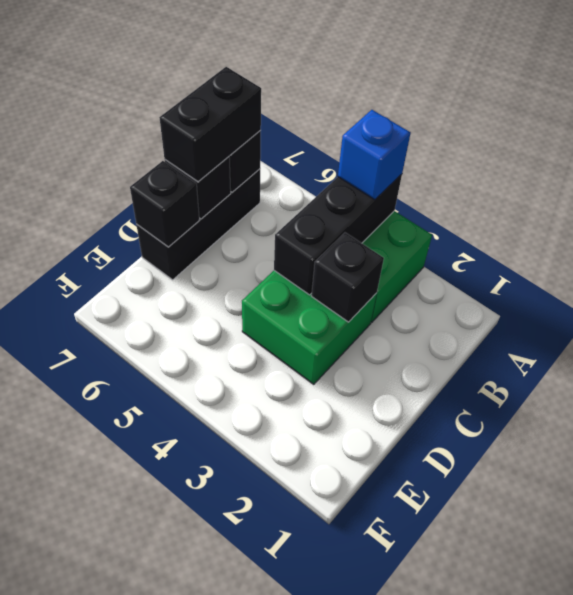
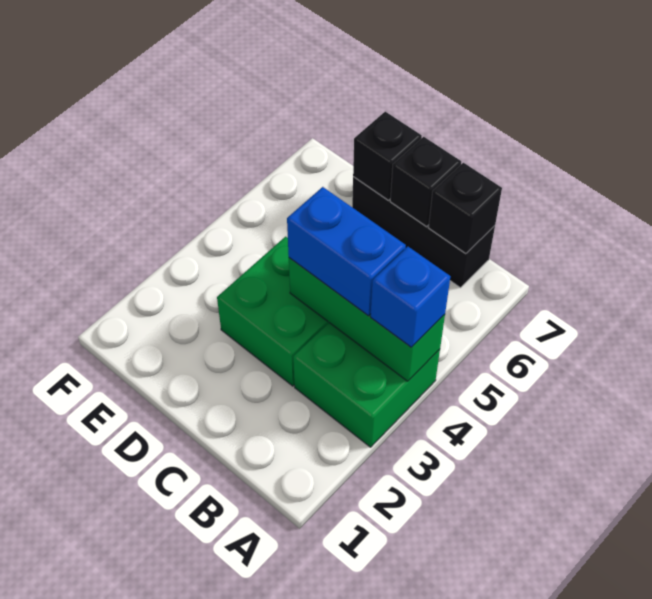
black 1x3 brick [274,174,402,295] -> green 1x3 brick [289,258,445,381]
none -> blue 1x2 brick [287,187,406,316]
black 1x2 brick [159,67,261,182] -> none
black 1x1 brick [312,233,384,322] -> none

